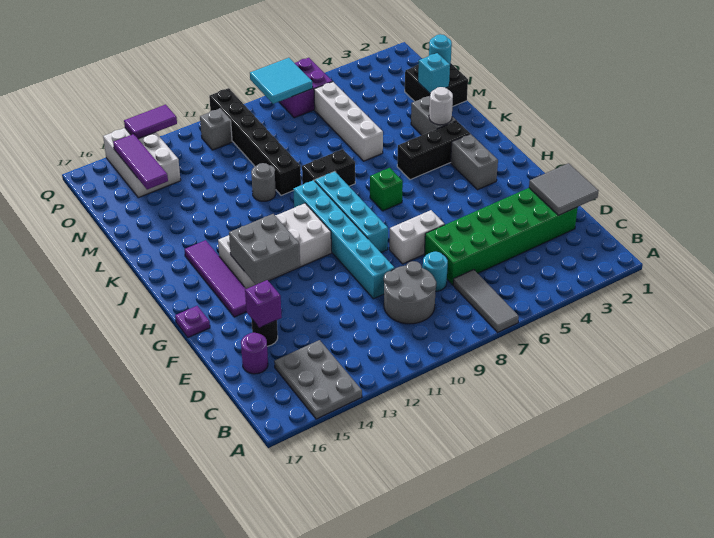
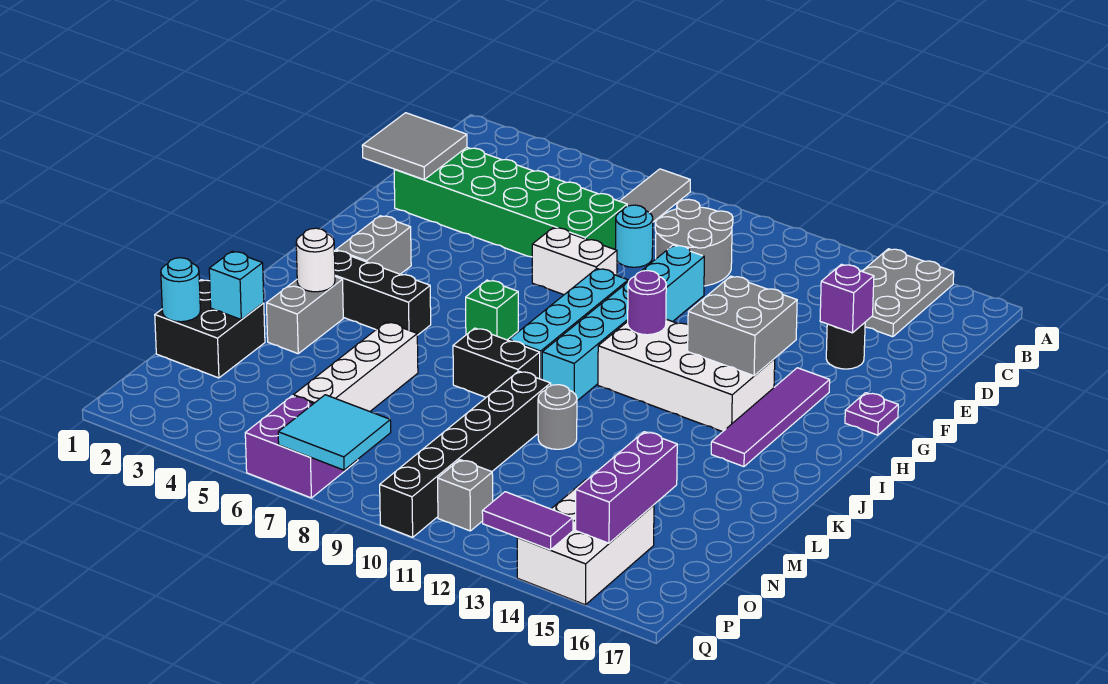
purple 1x1 round brick [241,333,268,374] -> purple 1x1 round brick moved to [628,270,666,335]
purple 1x3 tile [113,134,168,190] -> purple 1x3 brick [576,432,677,543]

